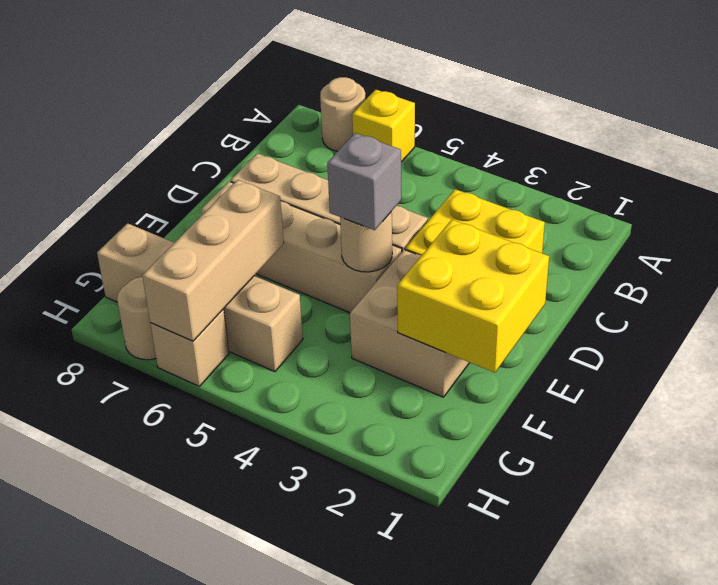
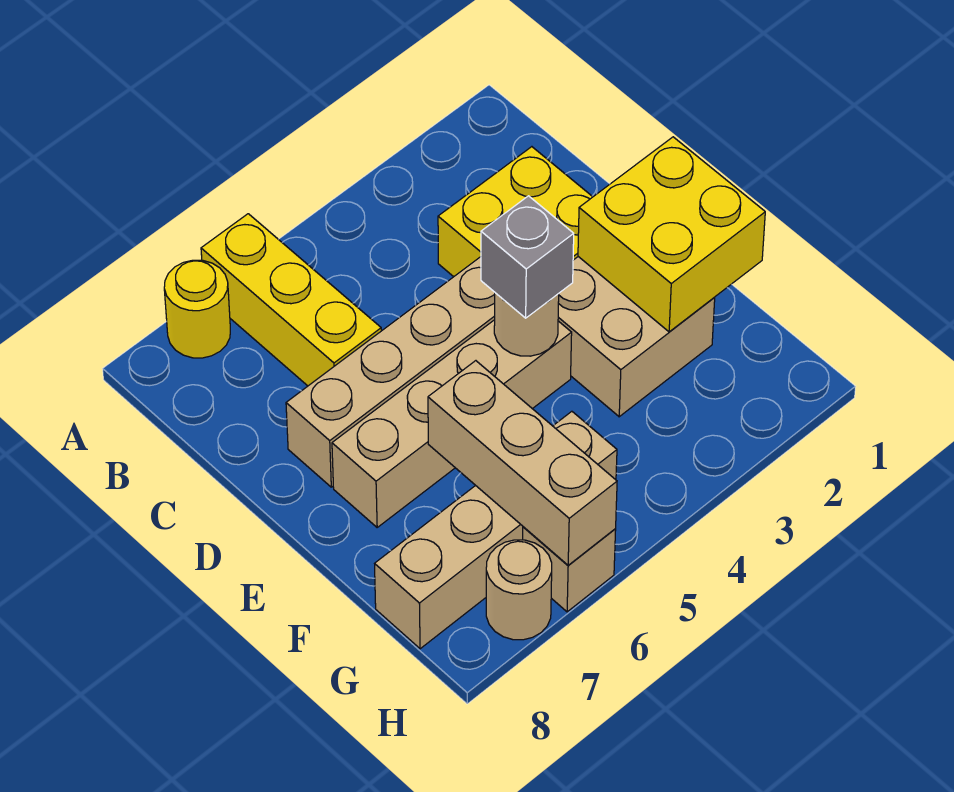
yellow 1x1 brick [352,90,415,162] -> yellow 1x3 brick [201,214,381,386]
tan 1x1 round brick [320,77,365,151] -> yellow 1x1 round brick [164,260,230,358]

